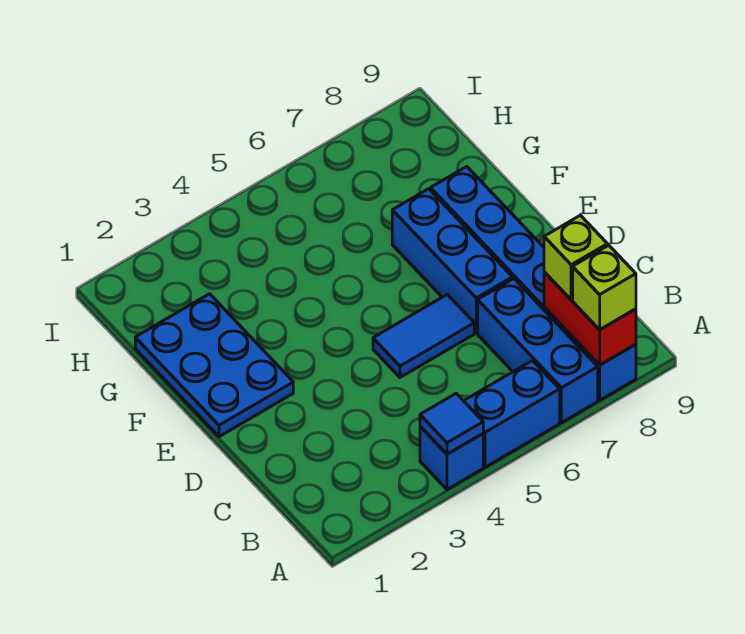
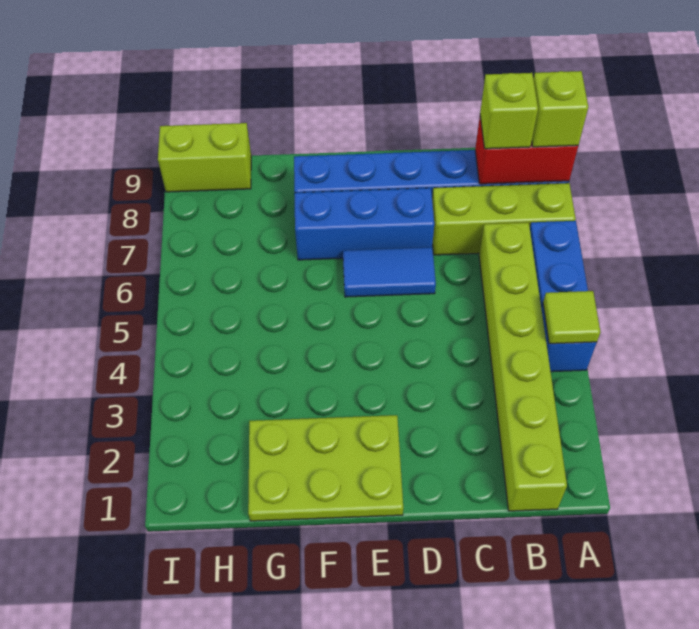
blue 1x1 tile [420,393,483,454] -> lime 1x1 tile [543,291,600,344]
blue 1x3 brick [478,279,598,423] -> lime 1x3 brick [432,183,576,255]
none -> lime 1x6 brick [479,222,567,511]
blue 1x2 tile [373,294,474,377] -> blue 1x2 tile turned to [343,247,436,297]
blue 2x3 plate [135,294,293,437] -> lime 2x3 plate [248,415,403,521]
none -> lime 1x2 brick [158,123,251,192]

